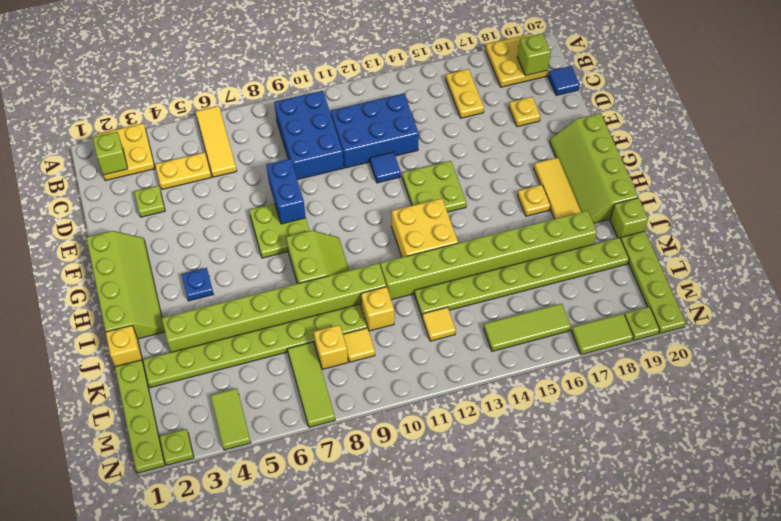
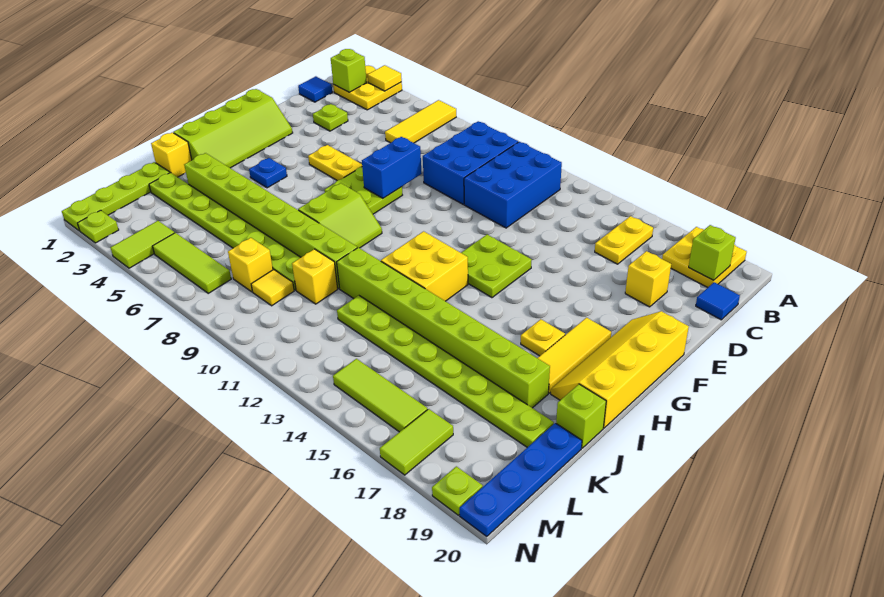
yellow 1x2 plate [155,152,211,189] -> yellow 1x2 plate moved to [308,145,362,181]
blue 2x3 brick [331,93,419,168] -> blue 2x3 brick turned to [464,142,562,228]
yellow 1x1 plate [509,97,540,127] -> yellow 1x1 brick [625,251,671,307]
blue 1x1 tile [370,152,401,183] -> blue 1x1 tile moved to [298,76,332,102]
lime 2x4 slope [550,113,638,223] -> yellow 2x4 slope [551,311,689,428]
lime 1x4 plate [621,231,686,334] -> blue 1x4 plate [460,423,582,536]
lime 1x3 tile [288,342,335,427] -> lime 1x3 tile turned to [152,233,231,293]
yellow 1x1 tile [422,307,456,341] -> yellow 1x1 tile moved to [368,65,402,91]
lime 1x2 tile [571,314,633,355] -> lime 1x2 tile turned to [380,409,453,475]

